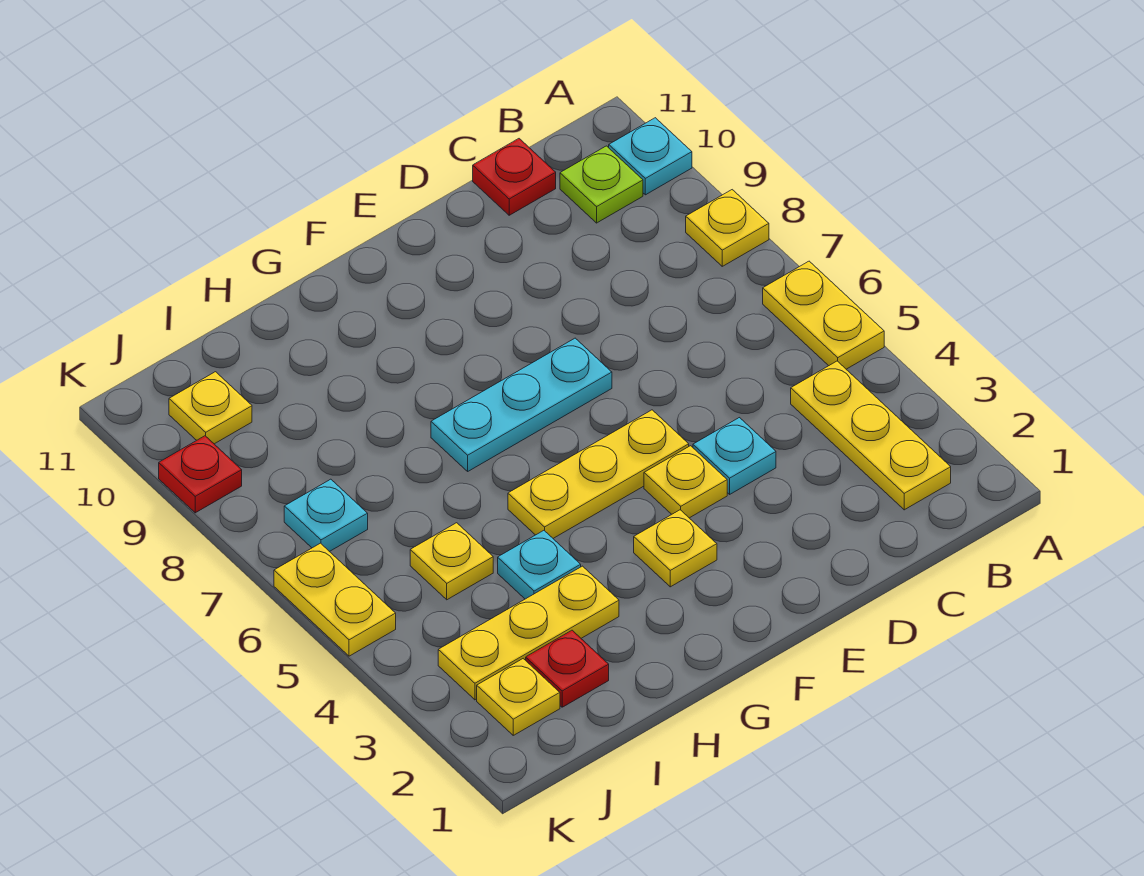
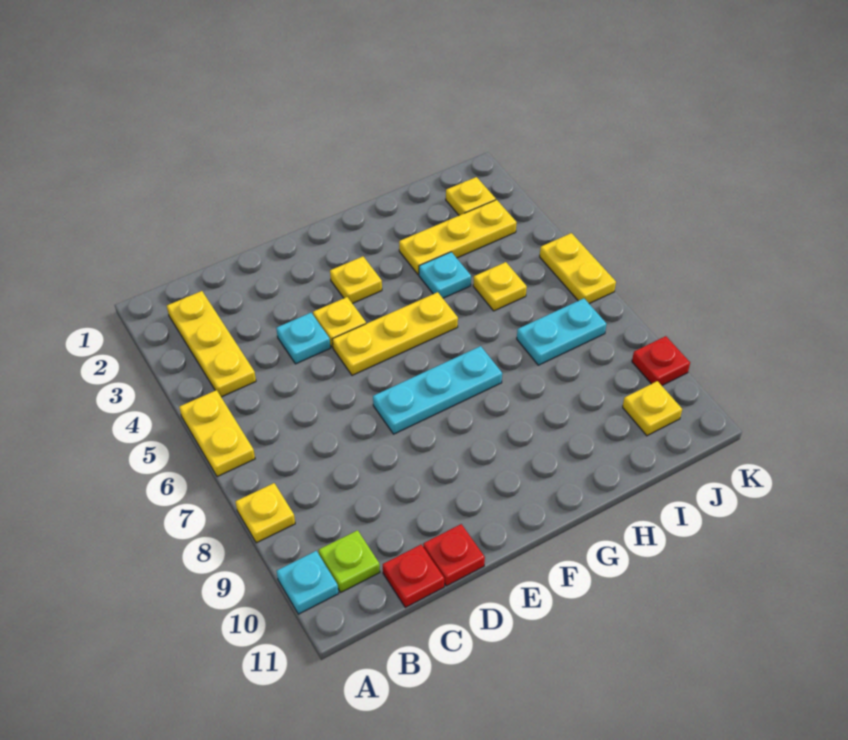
red 1x1 plate [526,630,609,707] -> red 1x1 plate moved to [423,524,485,586]
cyan 1x1 plate [284,479,368,552] -> cyan 1x2 plate [517,298,606,365]

